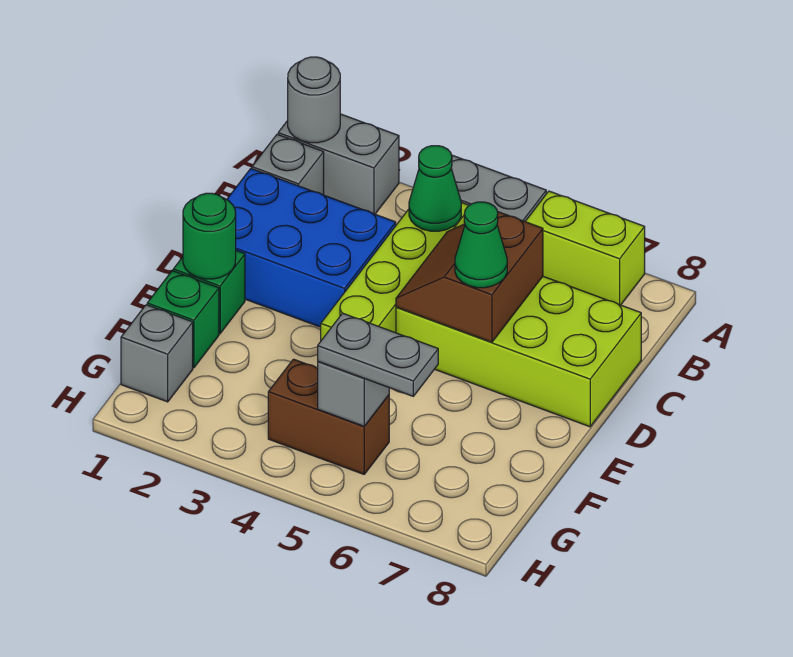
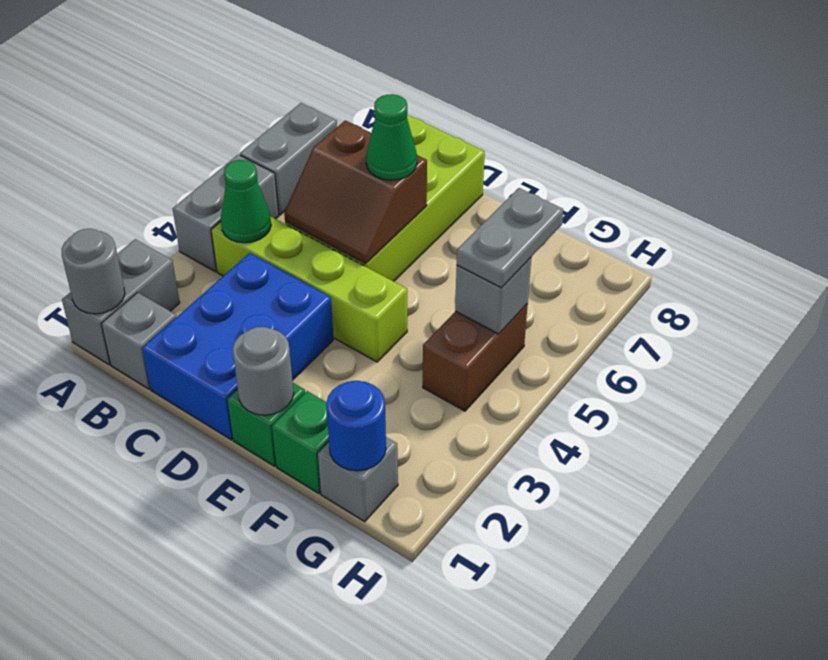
lime 1x2 brick [525,191,645,305] -> grey 1x2 brick [240,103,337,215]
green 1x1 round brick [183,193,236,279] -> grey 1x1 round brick [233,327,294,415]
none -> blue 1x1 round brick [326,381,386,471]

